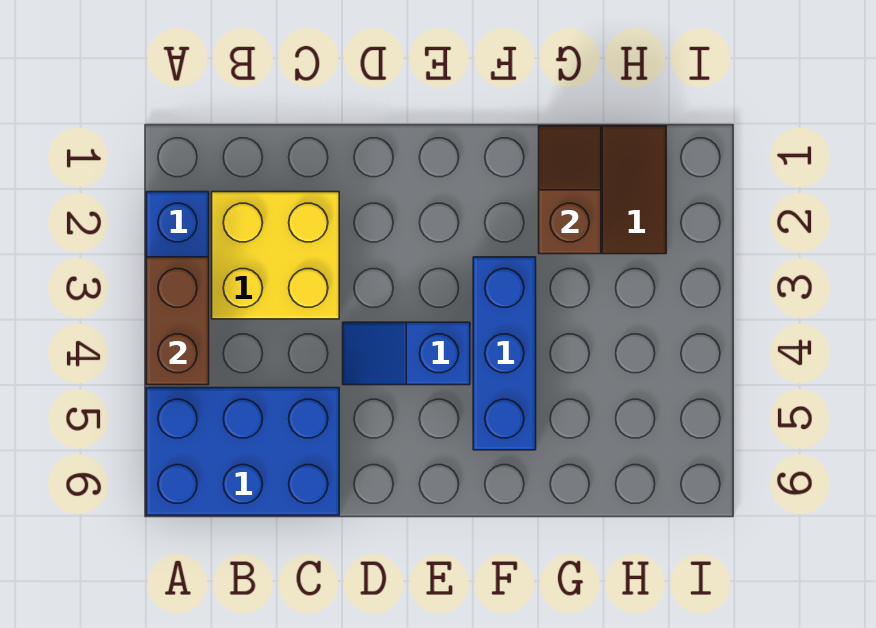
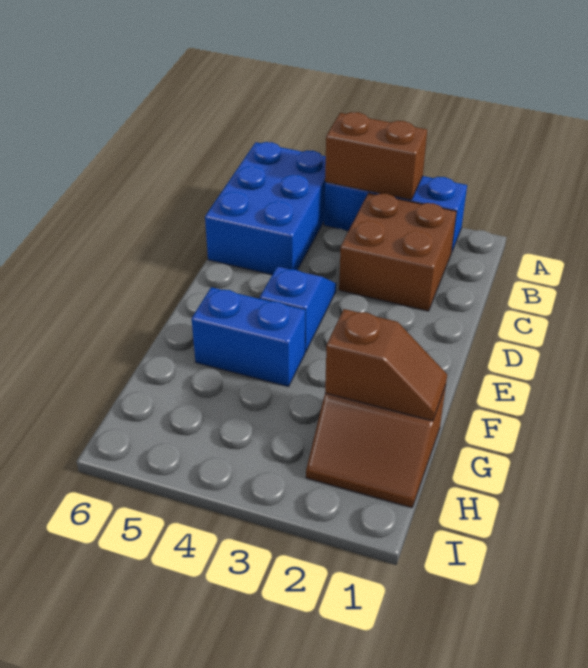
yellow 2x2 brick [212,192,339,319] -> brown 2x2 brick [339,193,456,311]
blue 1x3 brick [473,257,536,450] -> blue 1x2 brick [192,287,305,387]

